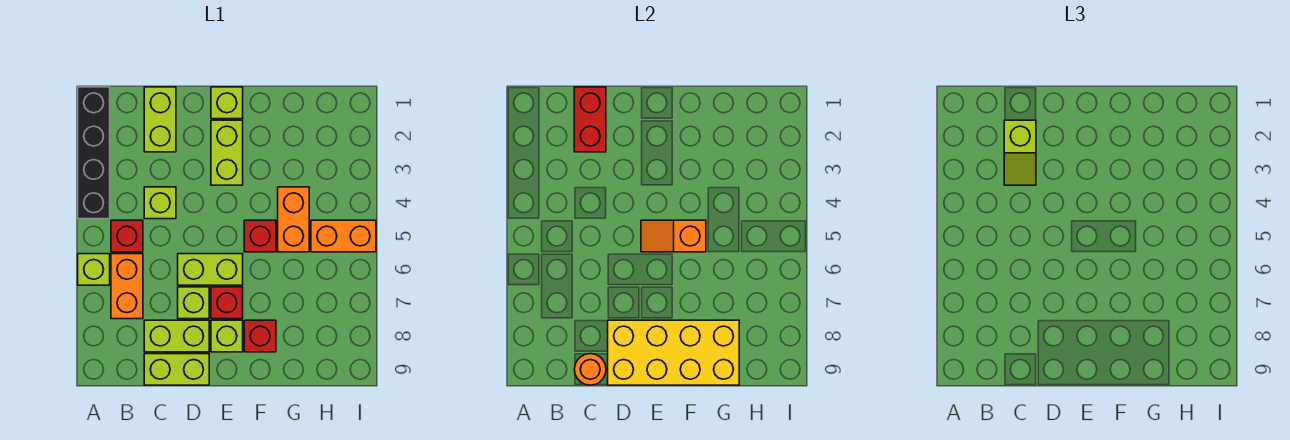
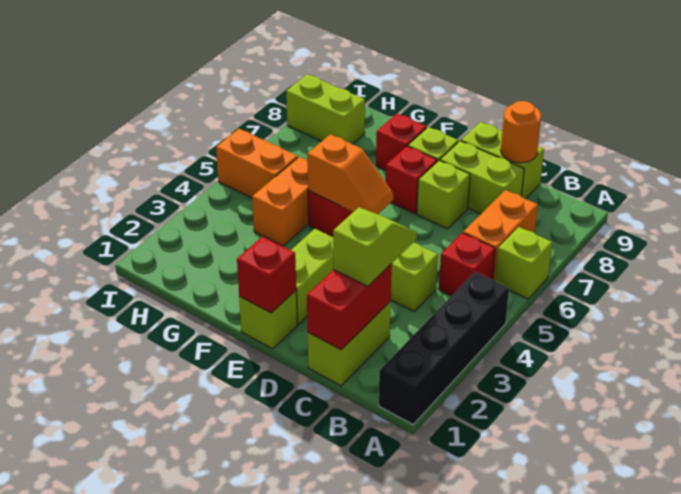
lime 1x2 brick [178,254,243,285] -> lime 1x2 brick moved to [286,74,365,144]
yellow 2x4 brick [608,320,739,385] -> none
none -> red 1x1 brick [237,236,296,313]

